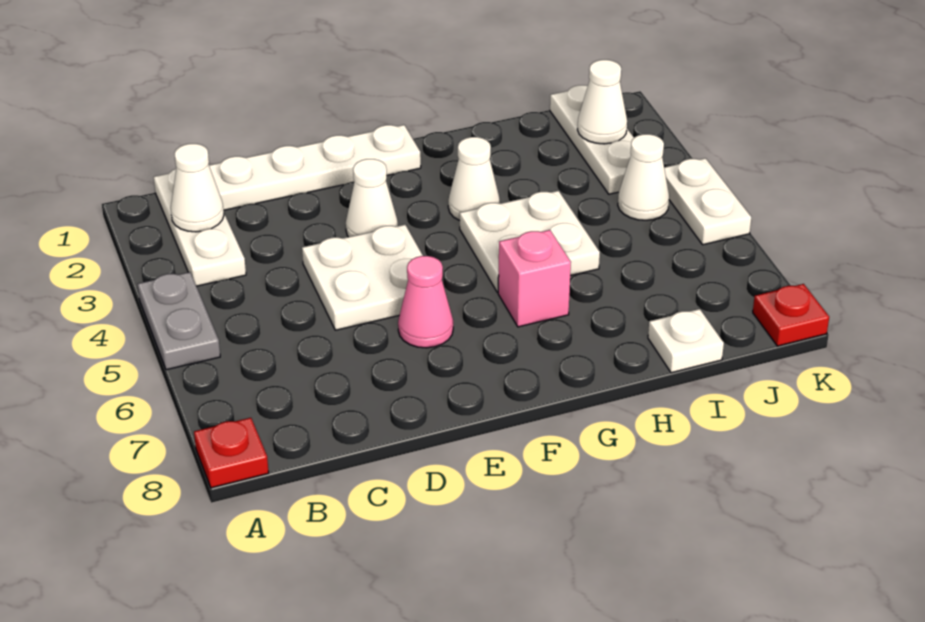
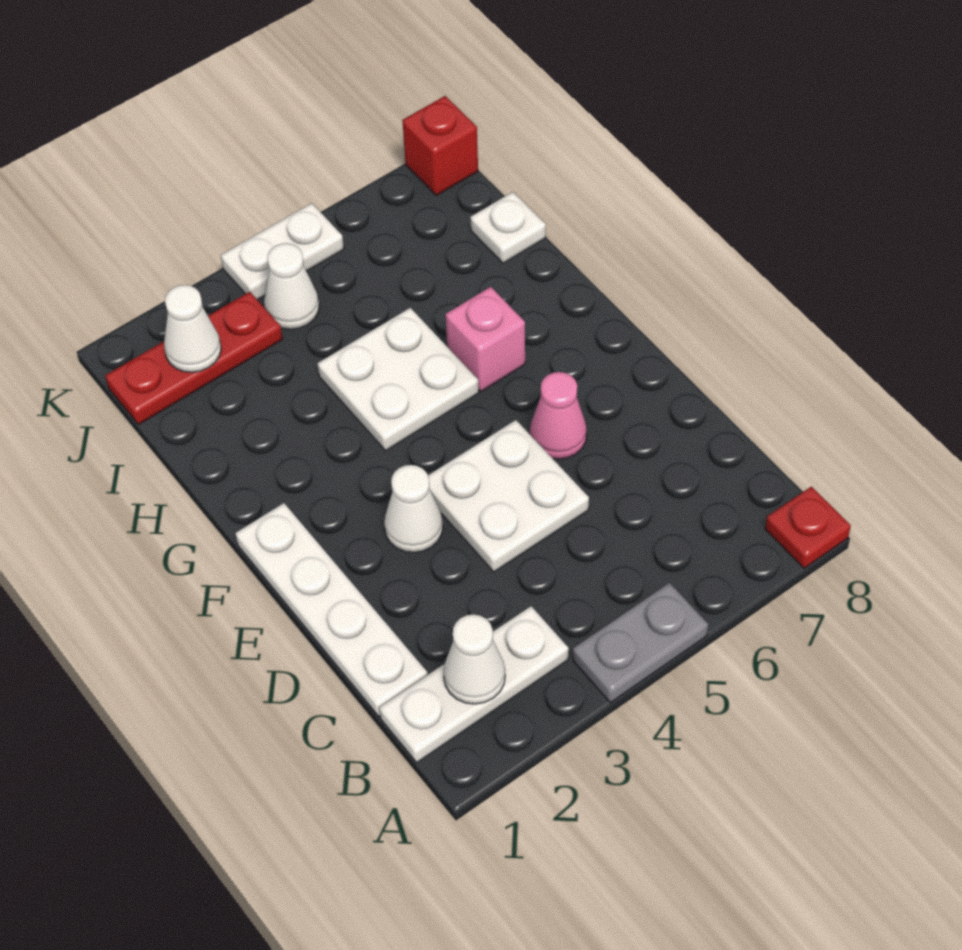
white 1x1 cone [448,137,500,221] -> none
white 1x3 plate [550,85,634,194] -> red 1x3 plate [105,292,282,424]
red 1x1 plate [753,284,829,346] -> red 1x1 brick [402,96,478,195]

